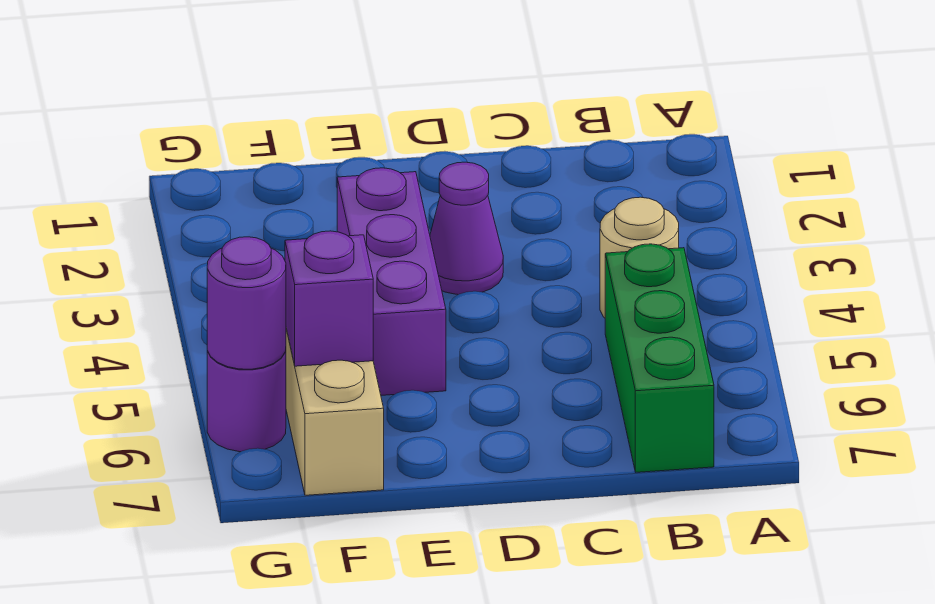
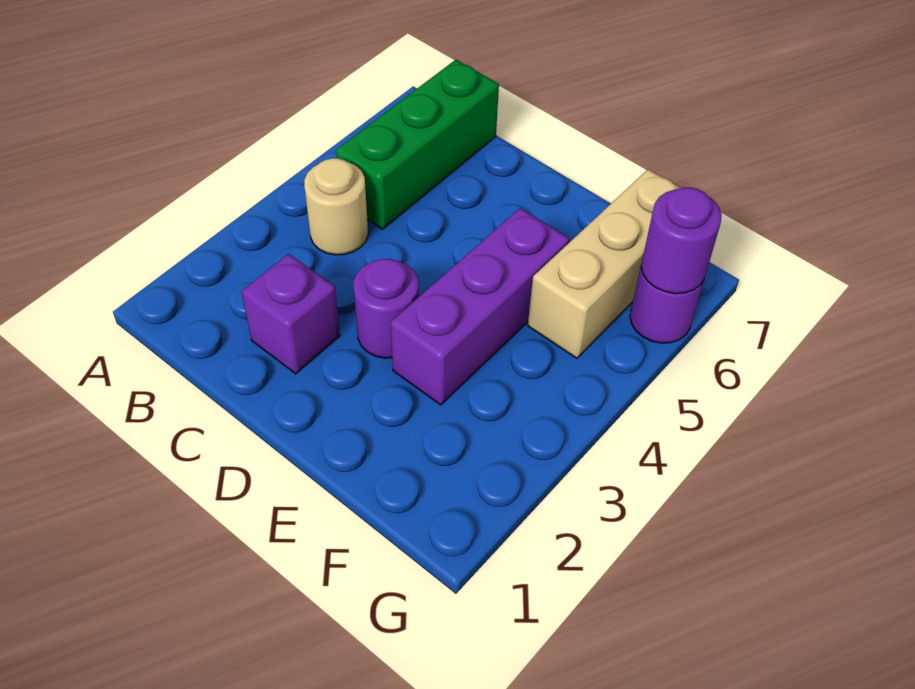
purple 1x1 cone [430,162,503,295] -> purple 1x1 round brick [354,259,419,358]
purple 1x1 brick [285,231,373,366] -> purple 1x1 brick moved to [241,254,340,374]

